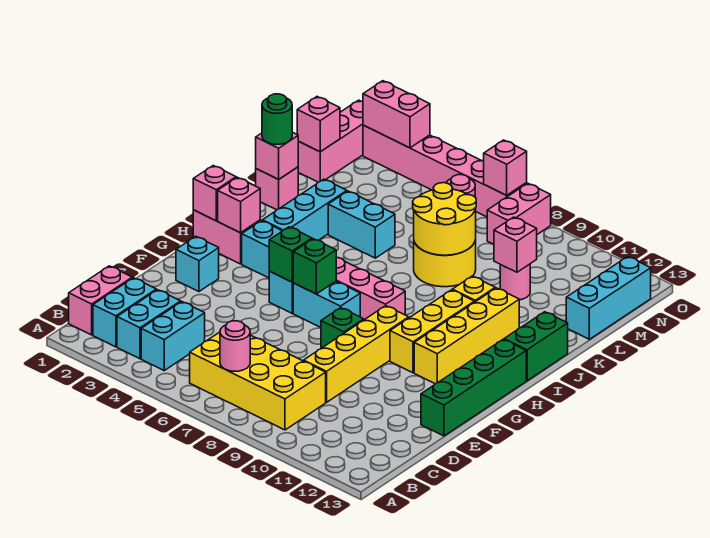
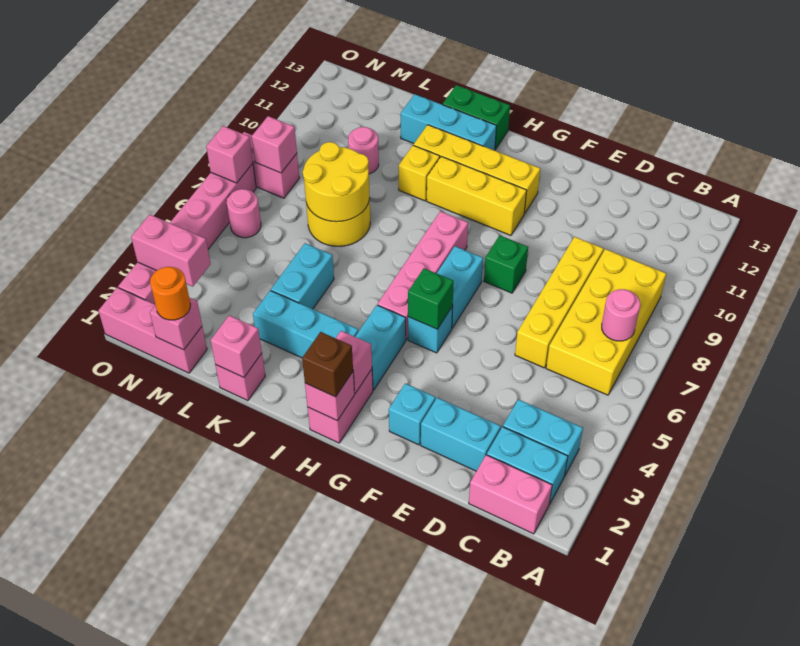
cyan 1x2 brick [141,302,205,370] -> cyan 1x2 brick moved to [421,398,501,471]
yellow 1x4 brick [304,306,409,402] -> yellow 1x4 brick turned to [515,237,604,368]
green 1x4 brick [421,339,526,436] -> none
green 1x1 brick [293,239,336,294] -> none
none -> brown 1x1 brick [302,332,353,397]
green 1x1 round brick [262,94,292,144] -> none
pink 1x1 brick [494,217,537,272] -> pink 1x1 brick moved to [252,116,297,173]
cyan 1x3 brick [566,257,651,339] -> cyan 1x3 brick moved to [401,94,497,151]
none -> orange 1x1 round brick [150,267,191,320]
pink 1x2 brick [363,81,430,148] -> pink 1x2 brick turned to [131,215,210,287]

